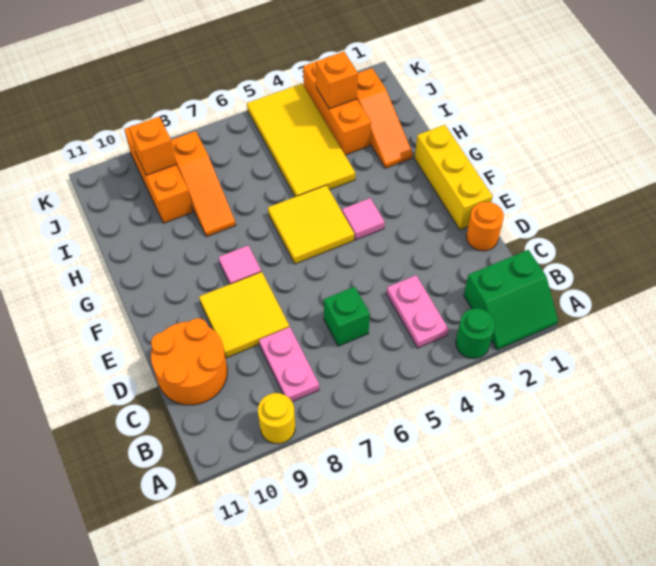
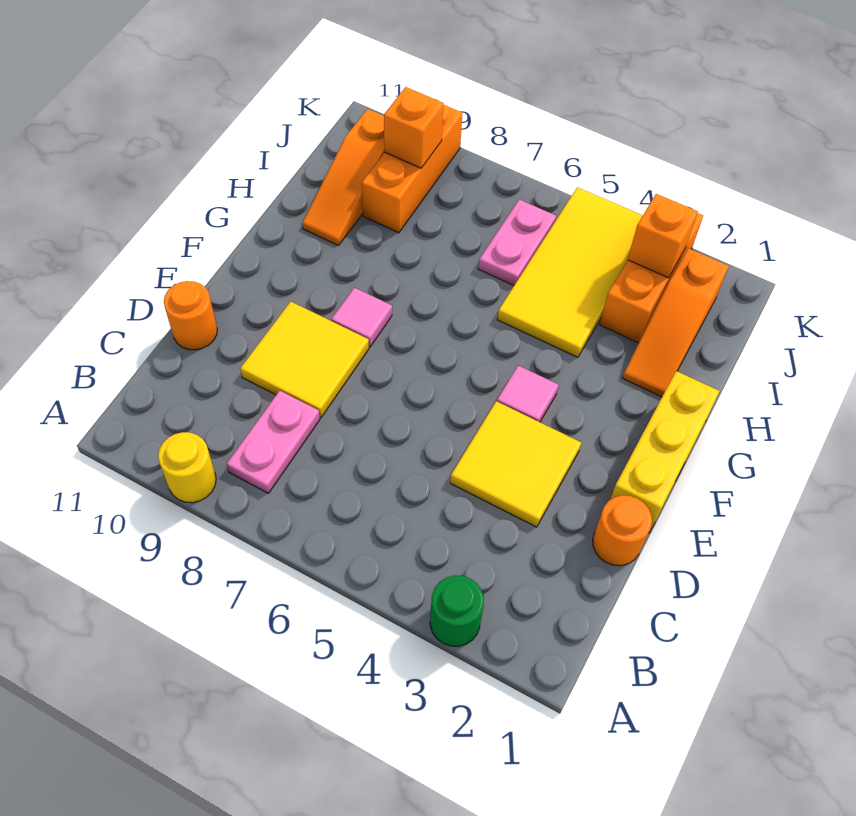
green 2x2 slope [464,250,558,350] -> none
pink 1x2 plate [386,275,449,348] -> pink 1x2 plate moved to [478,199,556,285]
green 1x1 brick [324,287,370,346] -> none
orange 2x2 round brick [151,318,227,405] -> orange 1x1 round brick [164,281,217,350]
yellow 2x2 tile [268,185,354,264] -> yellow 2x2 tile moved to [450,401,581,527]
orange 1x3 slope [171,131,236,237] -> orange 1x3 slope moved to [302,109,384,245]

